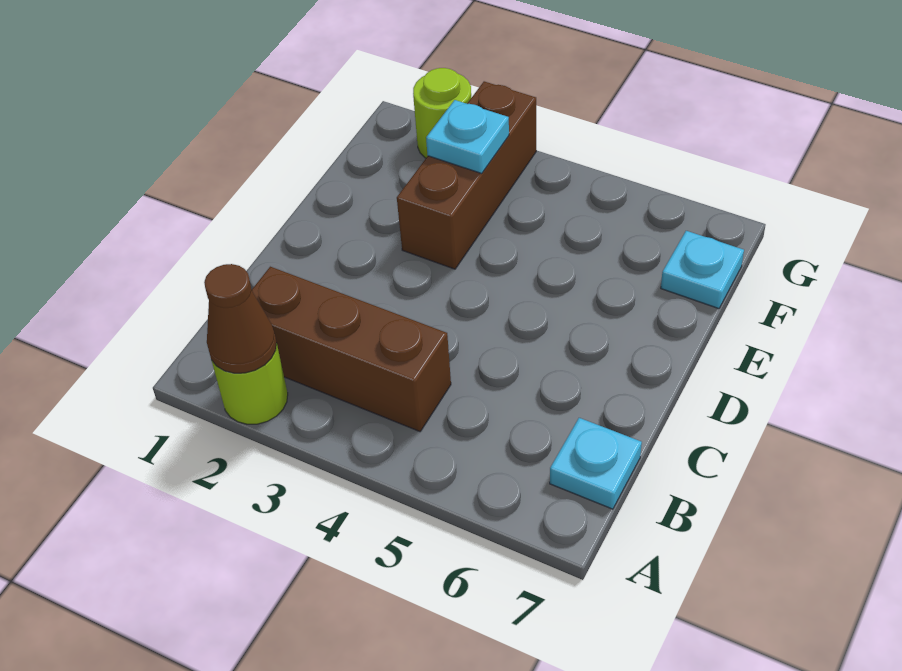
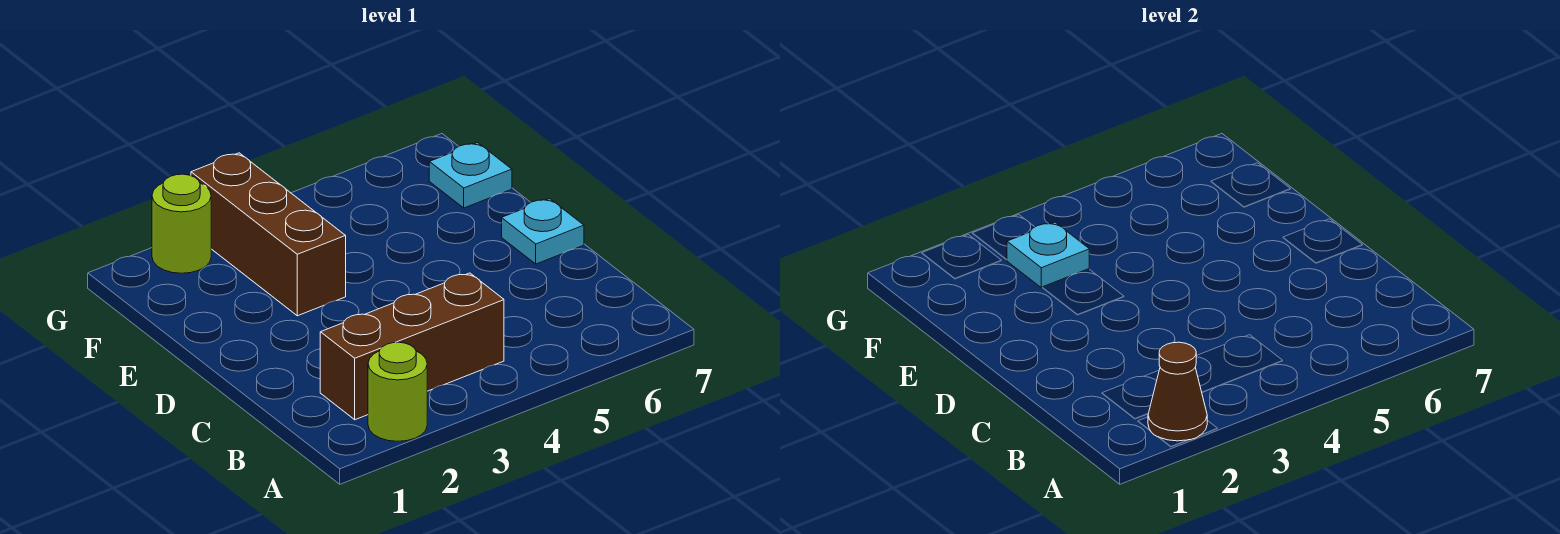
cyan 1x1 plate [550,418,642,509] -> cyan 1x1 plate moved to [502,199,584,264]

